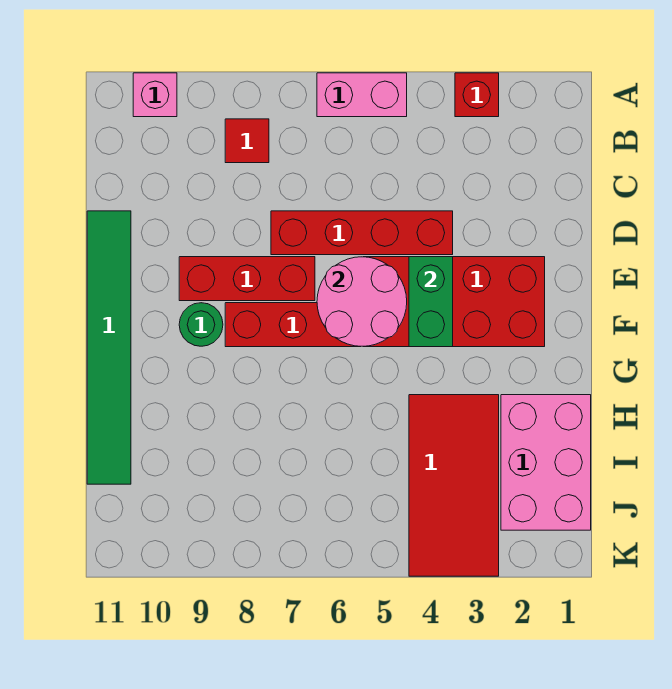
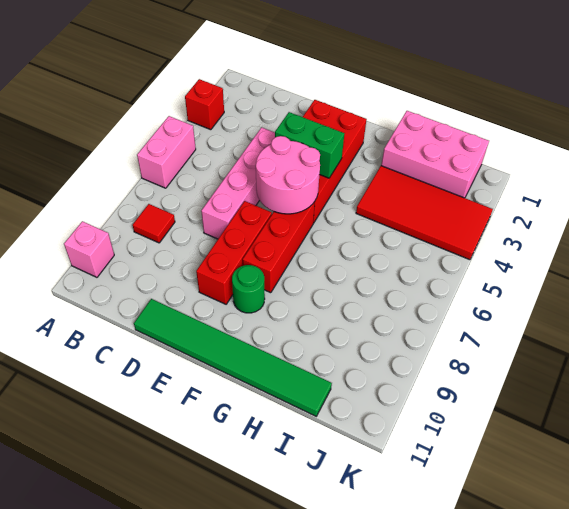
red 1x4 brick [271,211,453,255] -> pink 1x4 brick [201,127,275,239]

